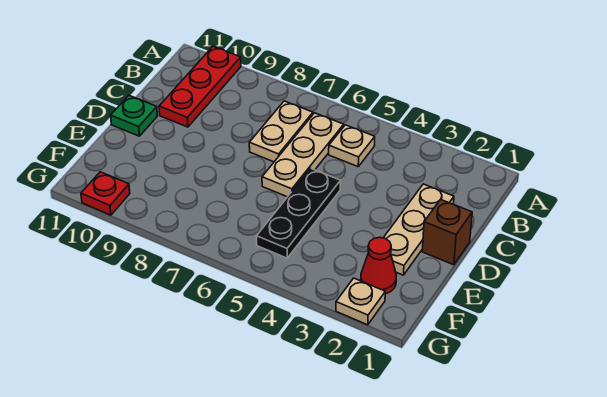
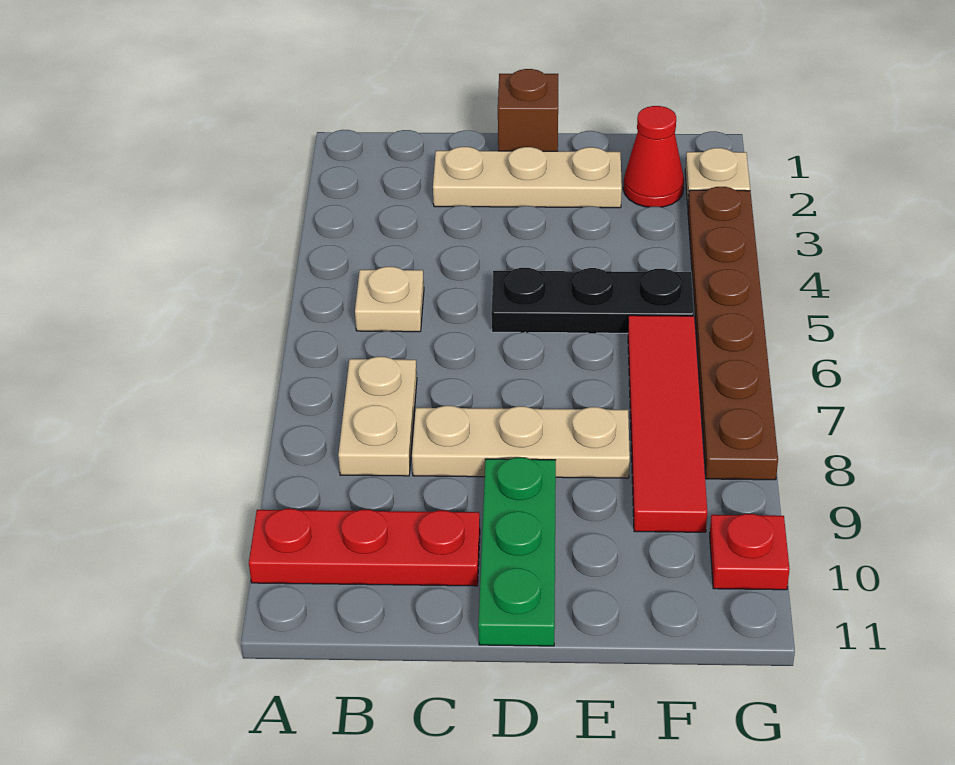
tan 1x3 plate [262,113,344,197] -> tan 1x3 plate moved to [412,406,630,478]
tan 1x2 plate [249,101,313,162] -> tan 1x2 plate turned to [338,357,417,476]
green 1x1 plate [111,96,157,136] -> green 1x3 plate [478,458,556,646]
none -> red 1x4 tile [628,315,707,532]
none -> brown 1x6 plate [688,187,778,480]

